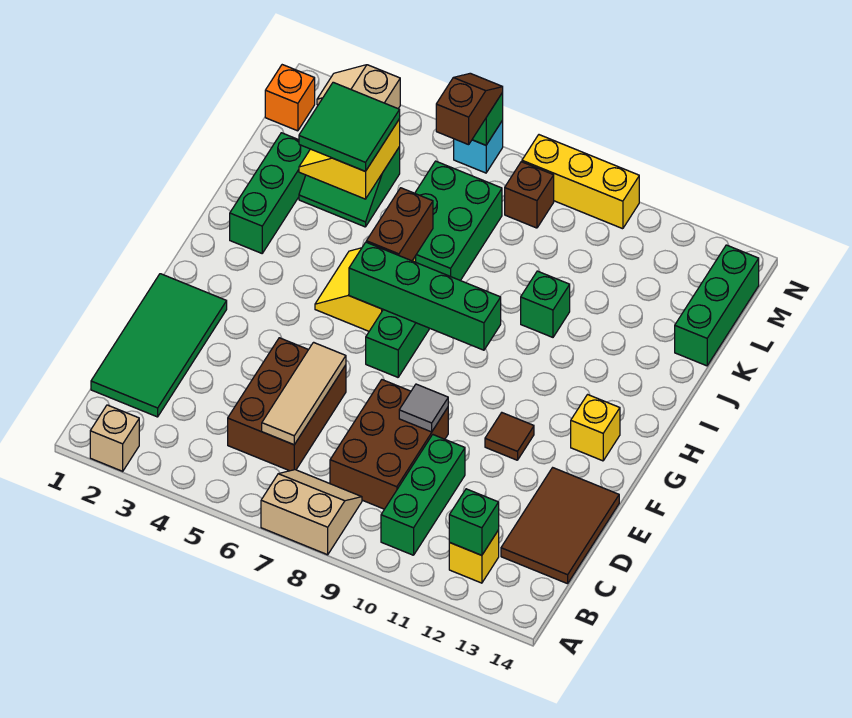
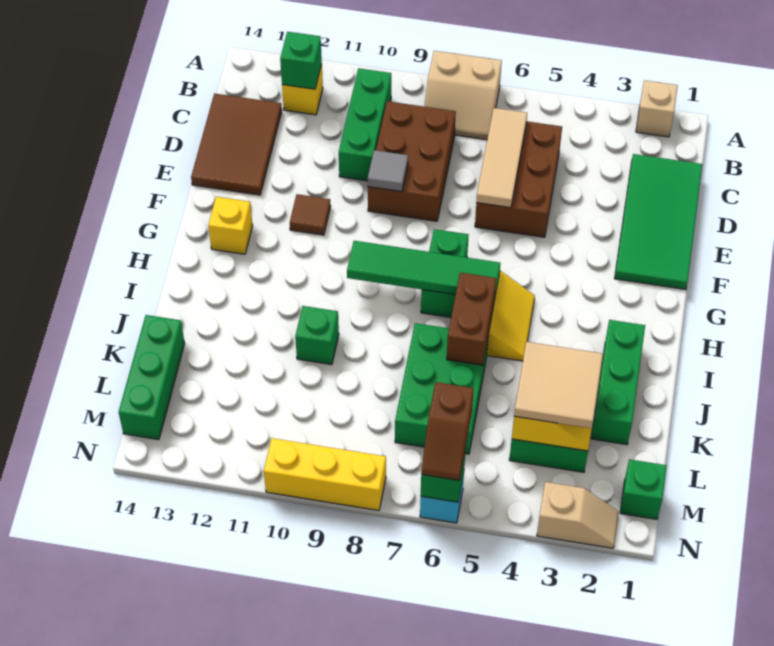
green 1x4 brick [349,242,501,350] -> green 1x4 tile [347,241,500,300]
green 2x2 tile [299,82,400,171] -> tan 2x2 tile [514,342,603,428]
orange 1x1 brick [265,65,315,131] -> green 1x1 brick [620,459,667,519]
brown 1x1 brick [505,162,554,228] -> none

